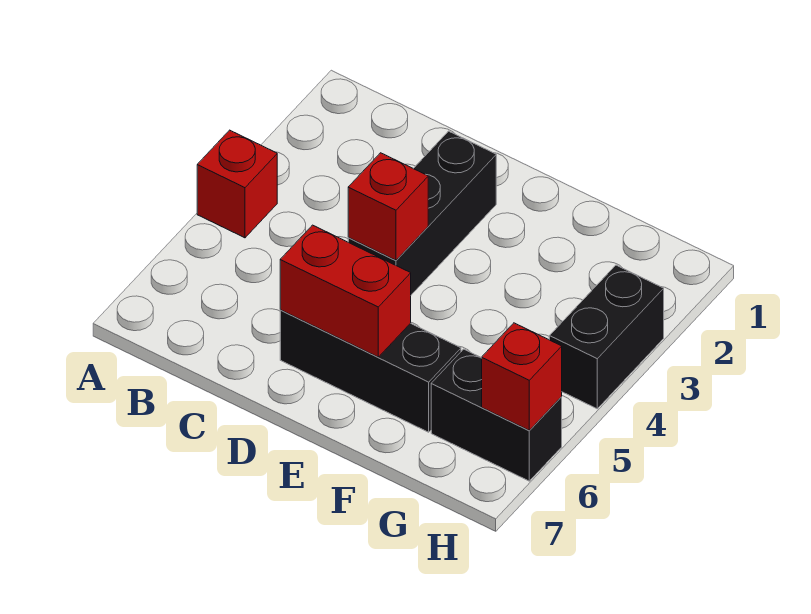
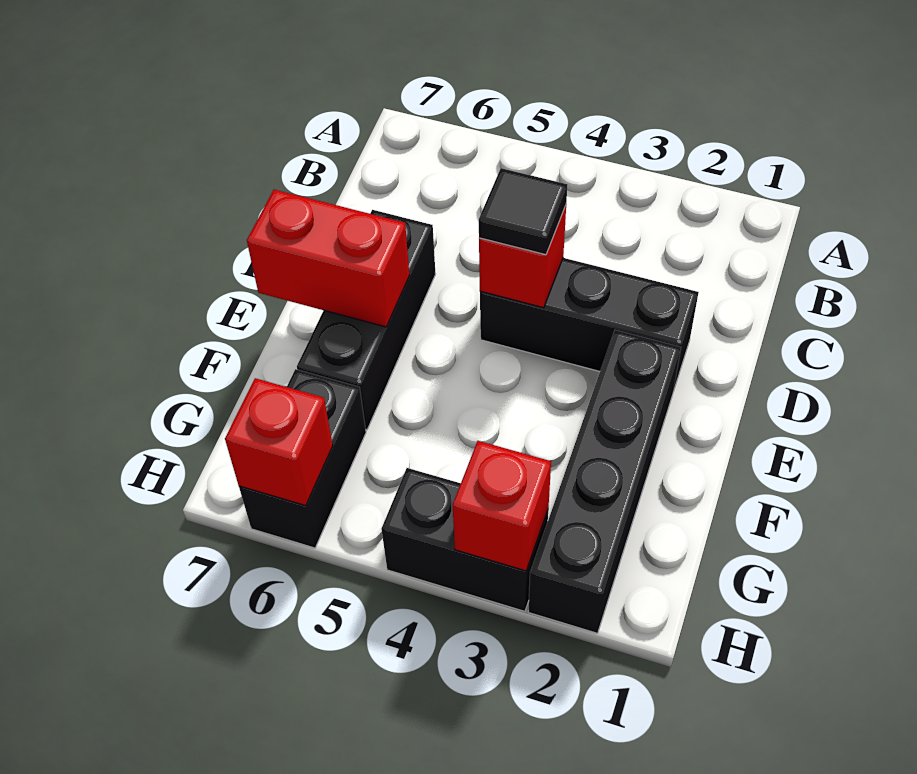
red 1x1 brick [197,130,277,238] -> red 1x1 brick moved to [453,441,551,571]
none -> black 1x1 tile [479,168,567,255]
red 1x2 brick [280,225,411,357] -> red 1x2 brick turned to [247,190,409,327]
none -> black 1x4 brick [528,330,681,633]

